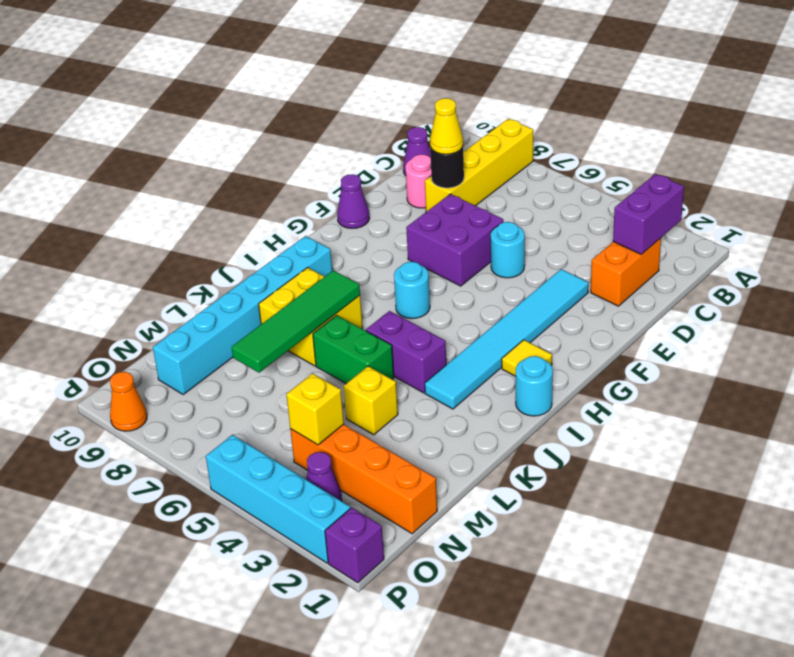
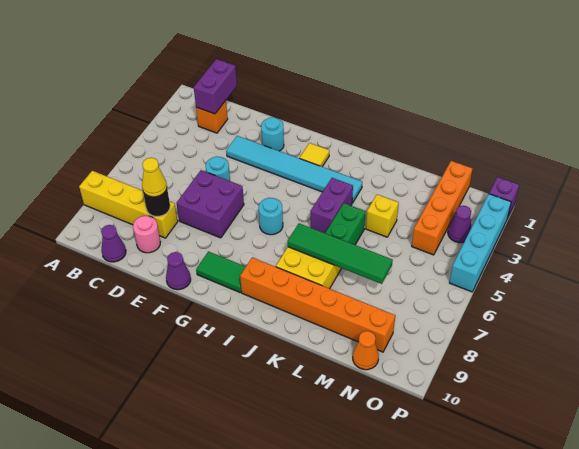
purple 1x2 brick [613,174,684,254] -> purple 1x2 brick turned to [194,59,237,114]
orange 1x2 brick [591,238,661,306] -> orange 1x1 brick [196,101,228,133]
none -> green 1x2 tile [196,252,245,293]
cyan 1x1 round brick [516,356,553,416] -> cyan 1x1 round brick moved to [261,117,284,151]
cyan 1x6 brick [153,236,332,395] -> orange 1x6 brick [240,257,395,352]
yellow 1x1 brick [286,373,344,445] -> none
orange 1x1 cone [110,372,147,431] -> orange 1x1 cone moved to [353,331,379,370]

